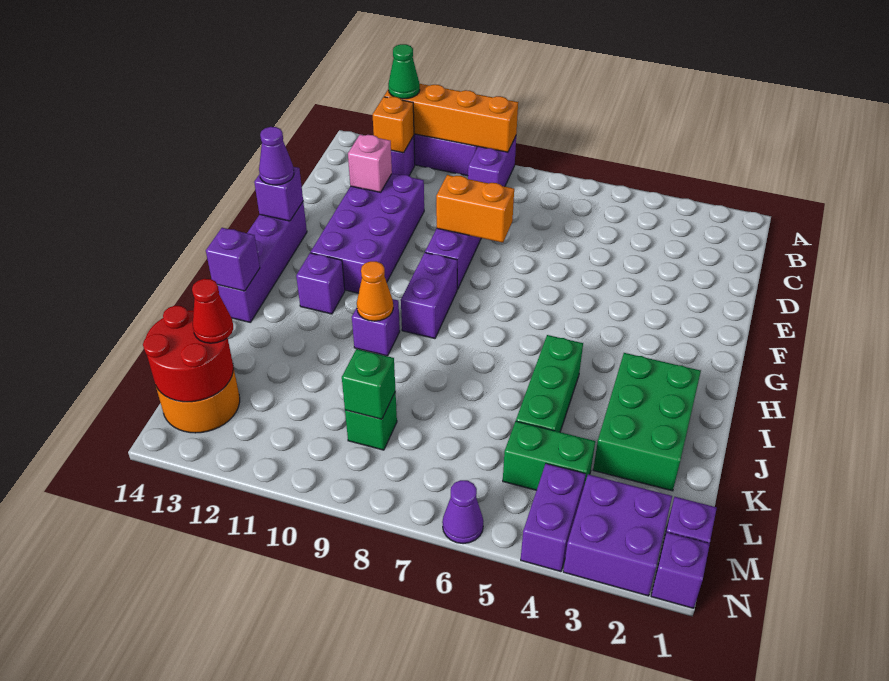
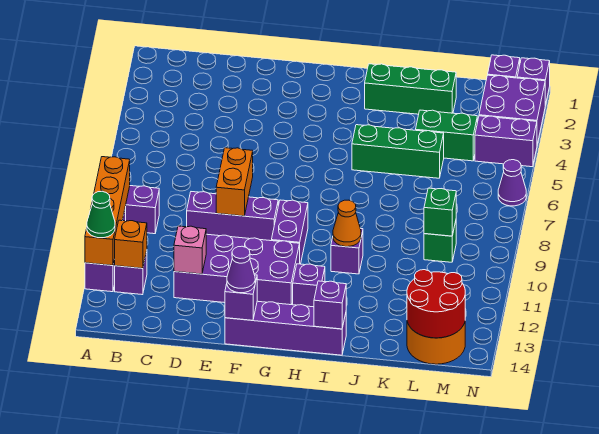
purple 1x2 brick [401,253,457,338] -> purple 1x2 brick turned to [271,200,308,264]
green 2x3 brick [593,353,701,491] -> green 1x3 brick [365,64,456,114]
green 1x2 brick [503,421,595,490] -> green 1x2 brick turned to [416,110,477,161]
red 1x1 cone [192,279,233,343] -> none

